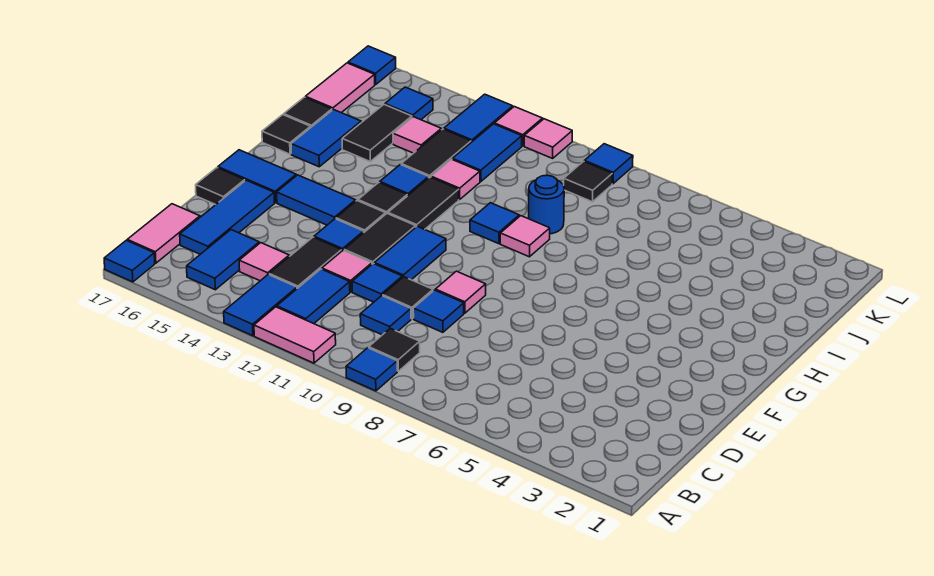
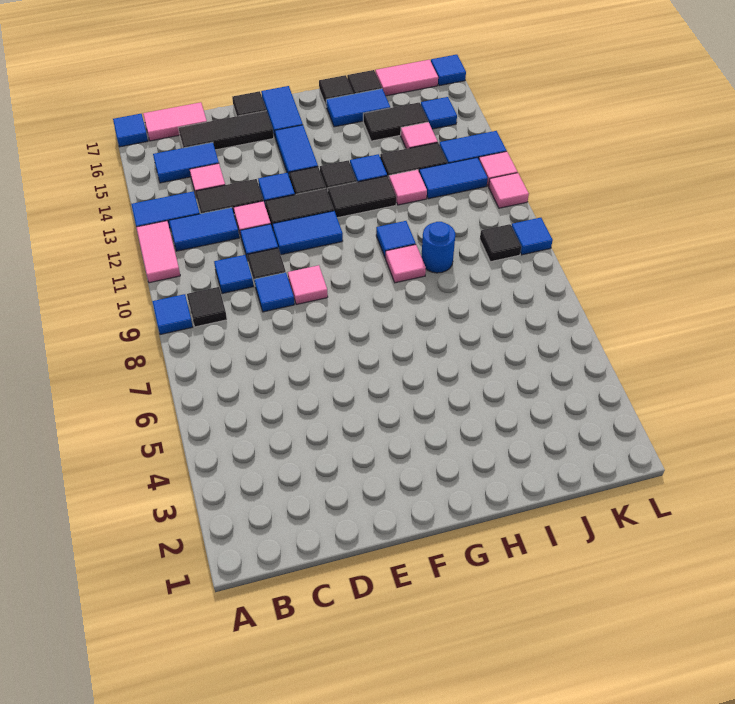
blue 1x3 tile [180,180,274,254] -> black 1x3 tile [179,111,274,150]

